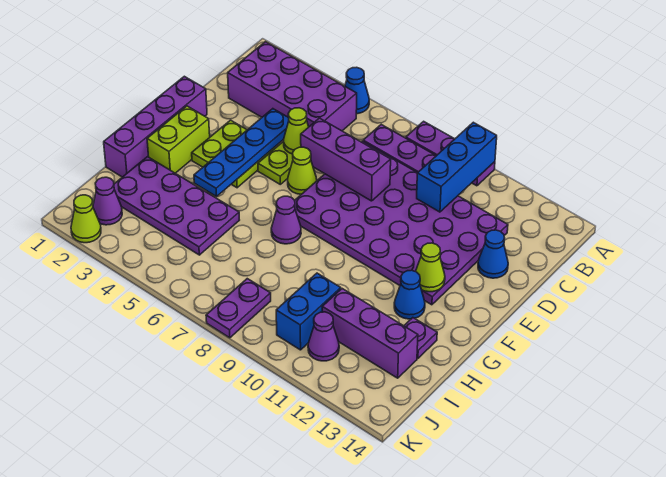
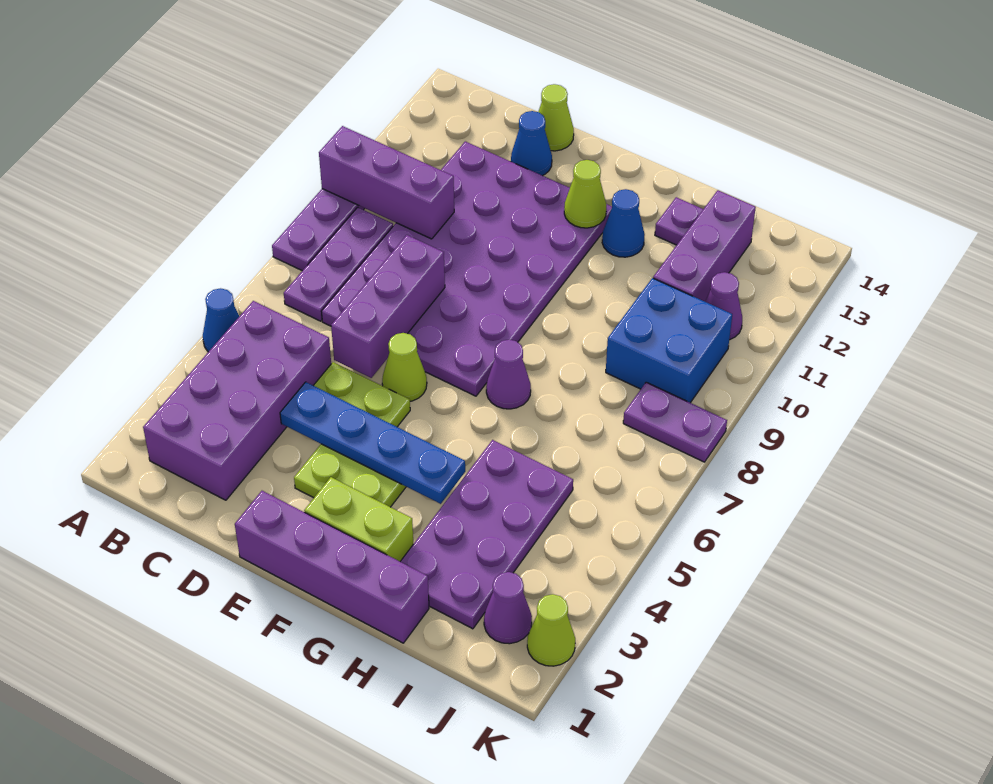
blue 1x3 brick [417,122,497,212] -> purple 1x3 brick [319,126,454,239]
lime 1x1 cone [283,108,309,154] -> lime 1x1 cone moved to [538,84,574,151]
blue 1x2 brick [276,273,341,350] -> blue 2x2 brick [606,278,732,403]

